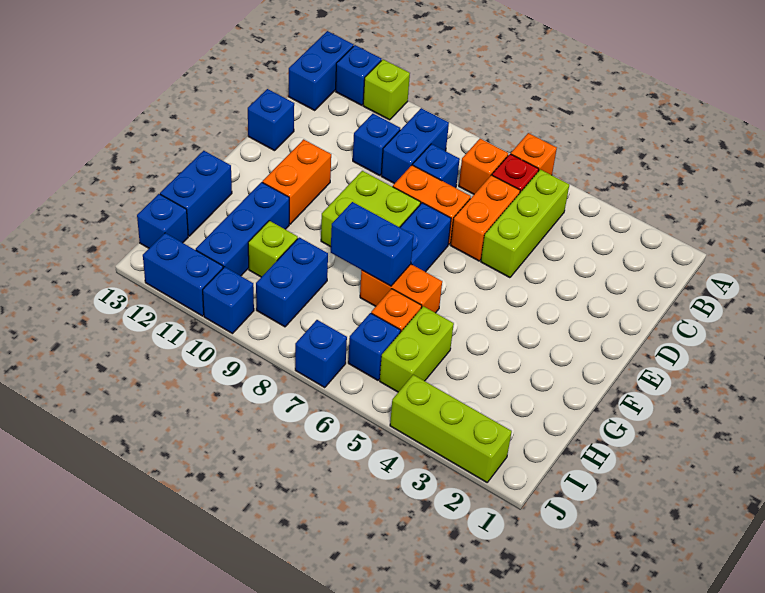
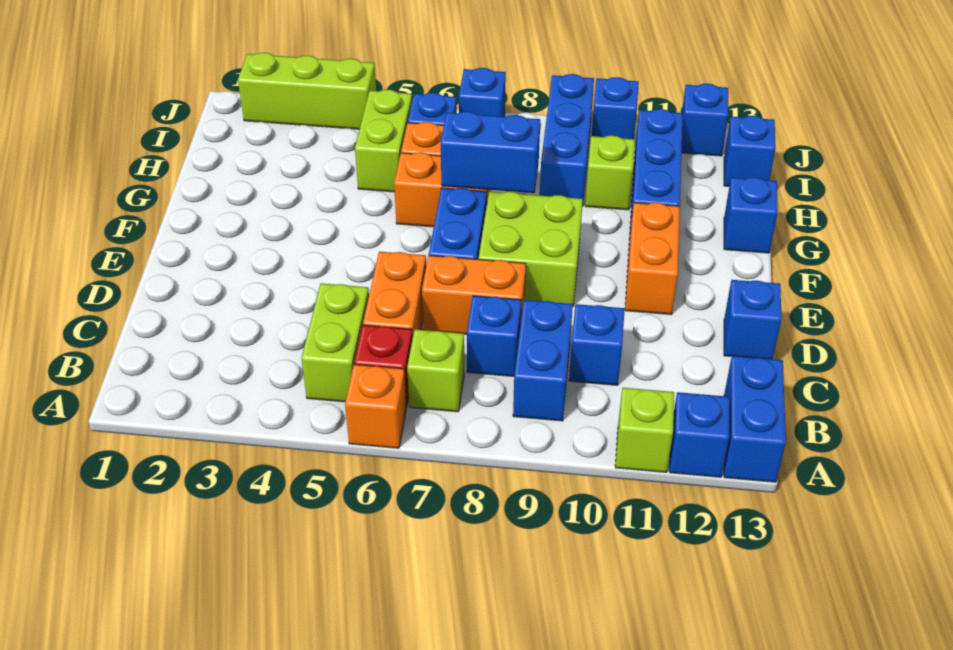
lime 1x3 brick [481,170,569,278] -> lime 1x2 brick [301,283,369,402]
orange 1x1 brick [459,138,508,194] -> lime 1x1 brick [407,329,464,412]
blue 1x2 brick [160,151,232,236] -> blue 1x1 brick [724,177,778,253]
blue 1x2 brick [256,237,328,327] -> blue 1x3 brick [540,74,594,206]
blue 1x2 brick [143,233,223,316] -> blue 1x1 brick [681,84,728,156]

